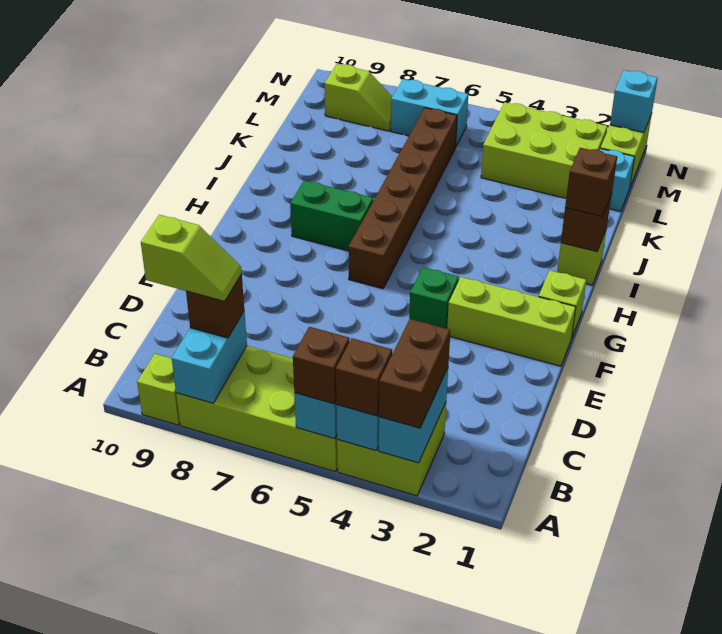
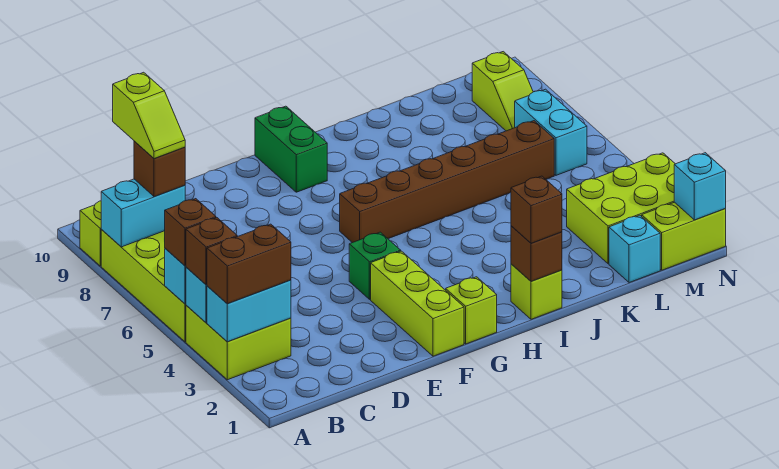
green 1x2 brick [290,180,373,251] -> green 1x2 brick moved to [255,106,327,192]
lime 2x3 brick [481,102,608,198] -> lime 2x3 brick turned to [567,153,675,264]

